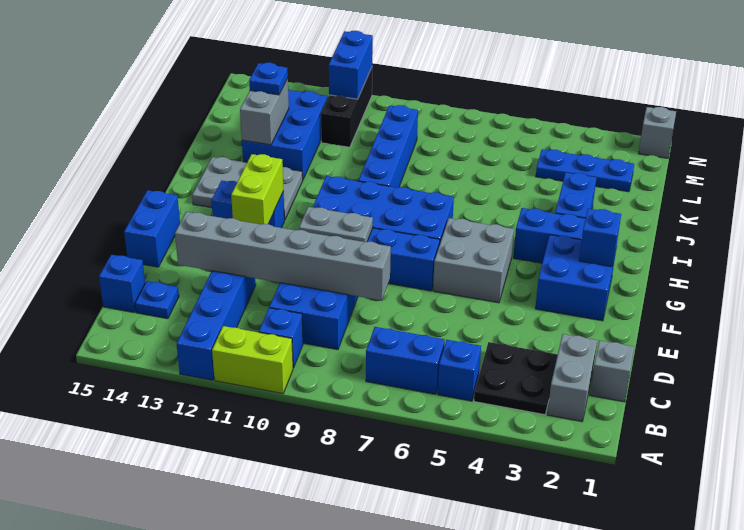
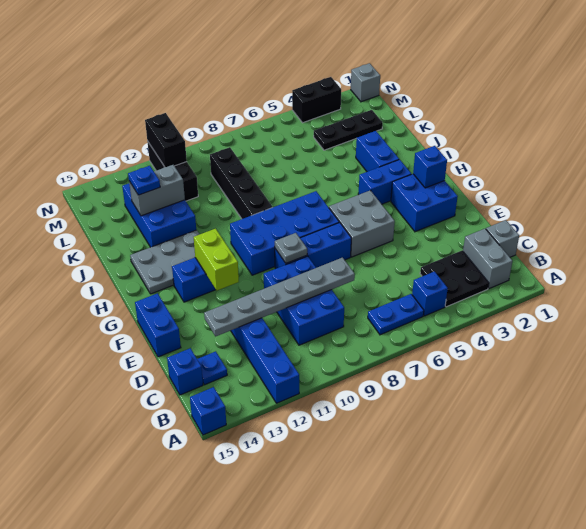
lime 1x2 brick [212,326,293,394] -> none
blue 1x2 brick [366,327,445,394] -> blue 1x2 plate [368,294,424,335]
blue 1x1 brick [259,308,303,368] -> blue 1x1 brick moved to [190,387,226,435]
grey 1x6 brick [175,212,391,301] -> grey 1x6 plate [204,258,355,336]
grey 1x2 plate [299,207,373,242] -> grey 1x1 plate [275,233,307,263]
blue 1x4 brick [358,105,418,188] -> black 1x4 brick [210,147,272,219]
grey 1x2 brick [240,79,289,145] -> grey 1x2 brick turned to [129,165,185,216]
blue 1x3 plate [536,149,634,192] -> black 1x3 plate [314,110,383,150]
blue 1x2 brick [329,31,373,99] -> black 1x2 brick [145,113,187,167]
none -> black 1x2 brick [292,77,342,123]

